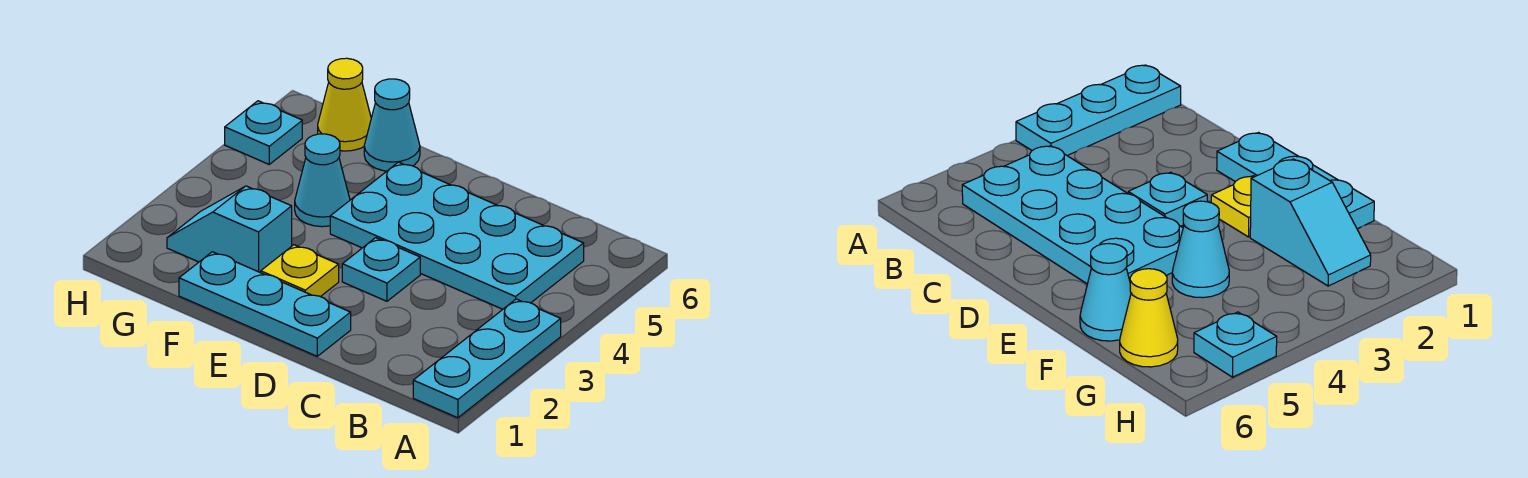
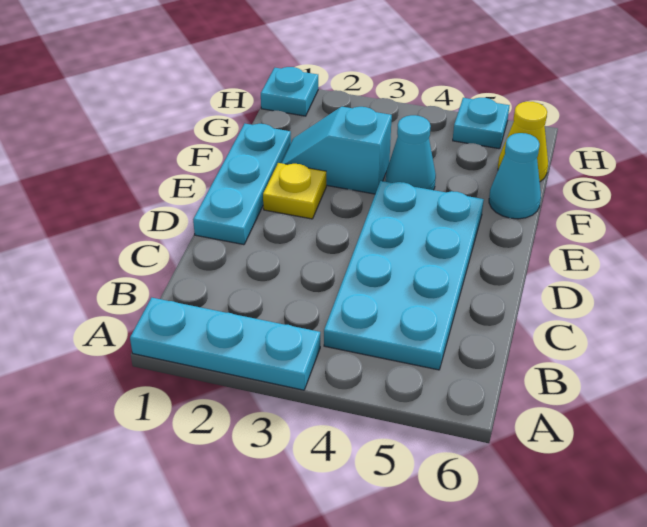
cyan 1x1 plate [342,238,420,301] -> cyan 1x1 plate moved to [261,67,318,116]
cyan 1x2 slope [167,186,292,273] -> cyan 1x2 slope turned to [282,107,392,194]

